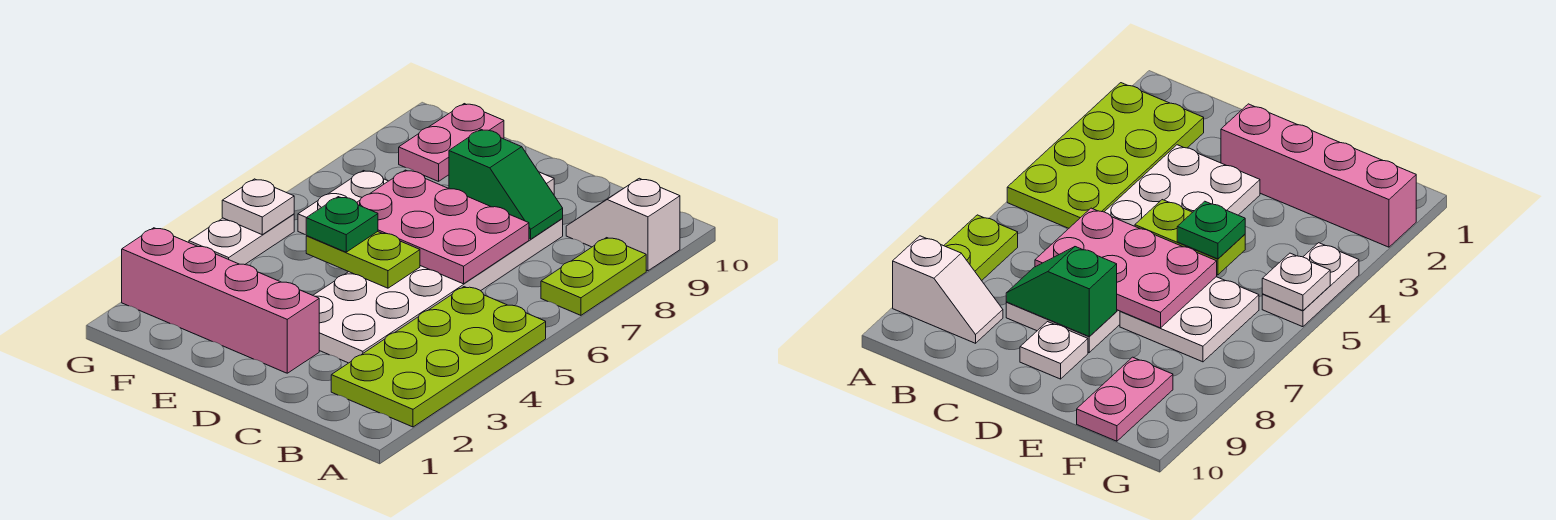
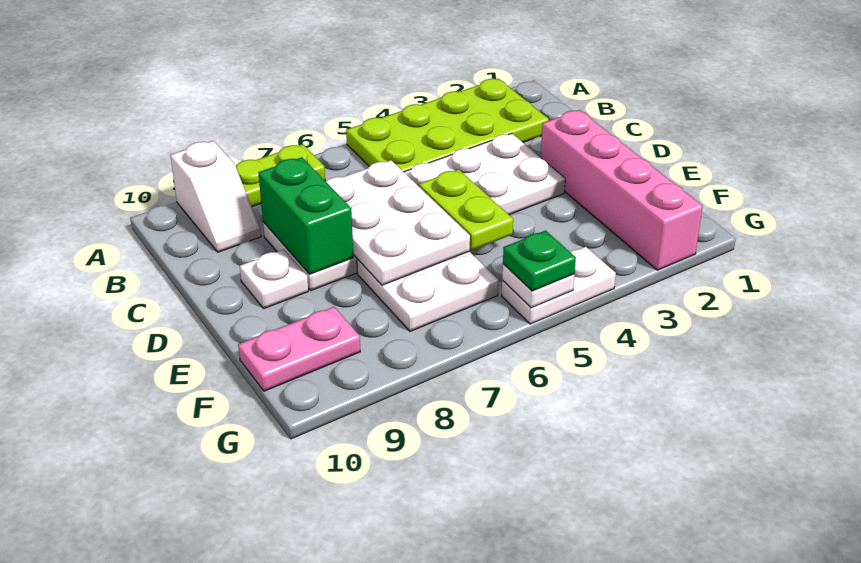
pink 2x3 plate [357,170,529,284] -> white 2x3 plate [326,160,470,285]
green 1x2 slope [449,129,563,239] -> green 1x2 brick [258,157,353,274]
green 1x1 plate [306,197,378,252] -> green 1x1 plate moved to [503,230,576,291]

